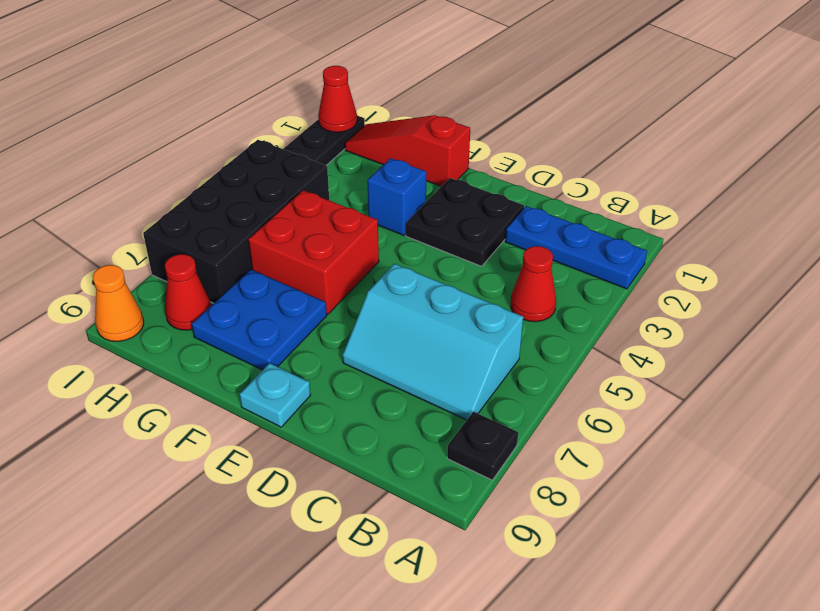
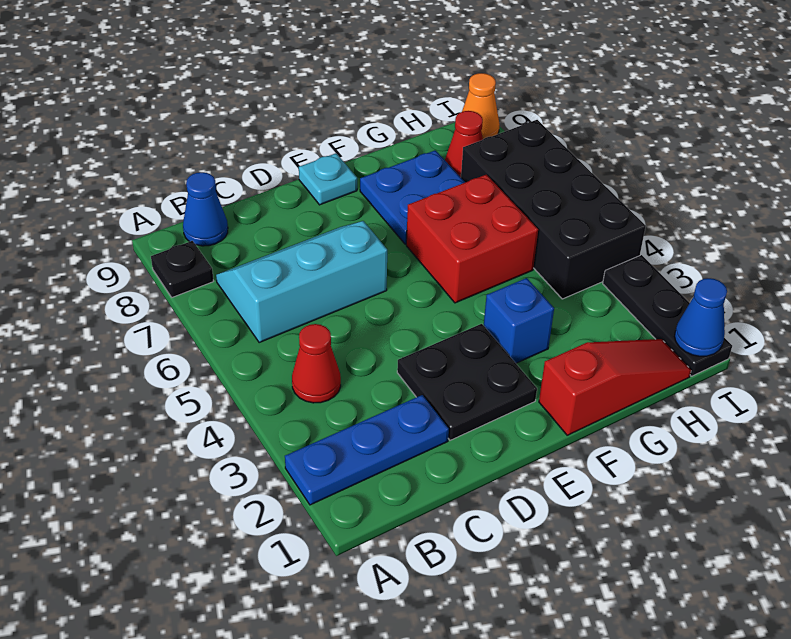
none -> blue 1x1 cone [183,172,228,246]
red 1x1 cone [318,66,357,132] -> blue 1x1 cone [675,278,727,356]

